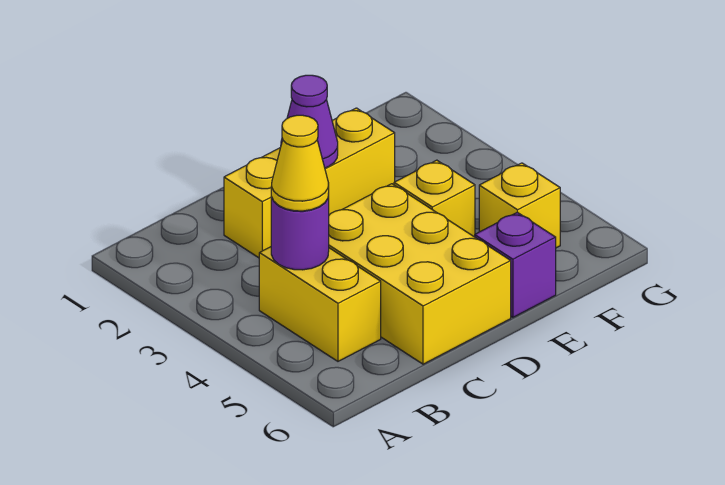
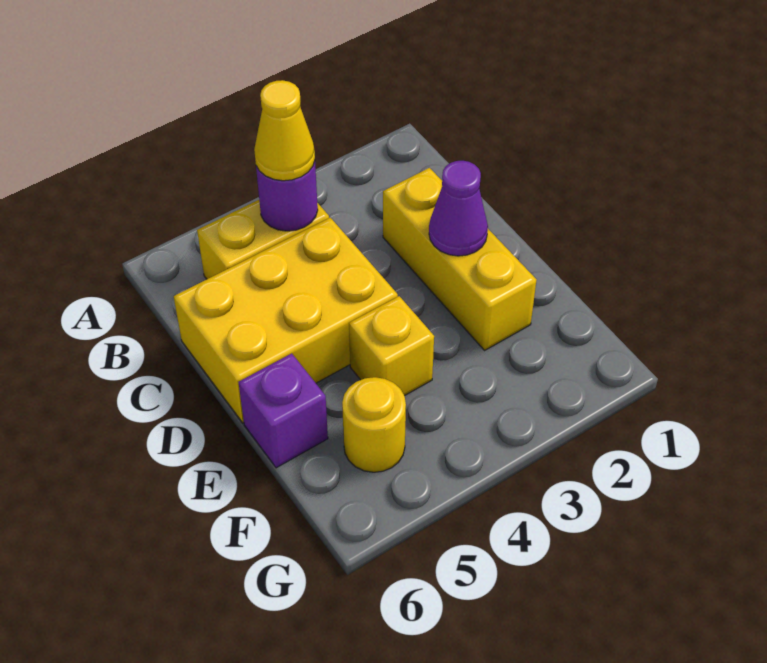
yellow 1x1 brick [479,163,560,248] -> yellow 1x1 round brick [342,377,406,472]

